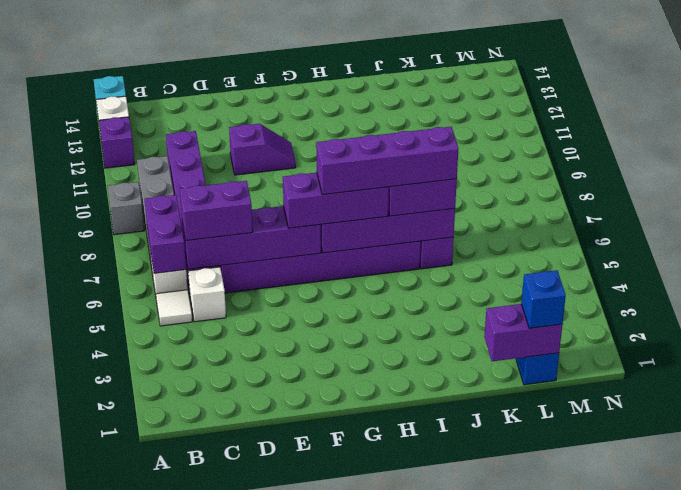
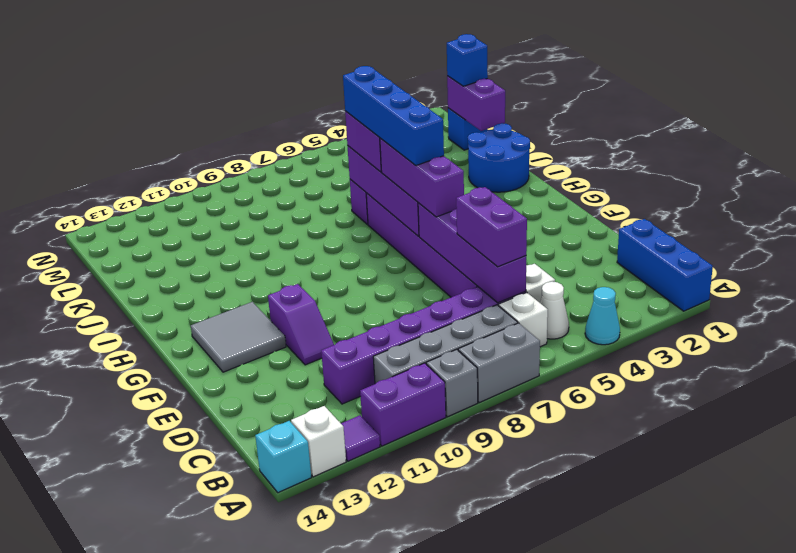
none -> blue 1x3 brick [617,219,713,311]
none -> cyan 1x1 cone [585,287,620,345]
none -> grey 1x2 brick [458,323,540,402]
purple 1x1 brick [99,117,135,168] -> purple 1x1 tile [341,415,380,461]
white 1x1 tile [156,290,192,326] -> white 1x1 cone [540,282,569,339]
purple 1x2 brick [144,195,186,273] -> purple 1x2 brick moved to [360,363,446,446]
purple 1x2 slope [229,124,296,175] -> purple 1x2 slope turned to [268,284,334,365]
none -> grey 2x2 tile [191,302,286,372]
purple 1x4 brick [316,127,458,195] -> blue 1x4 brick [343,66,444,166]
none -> blue 2x2 round brick [468,123,530,192]

